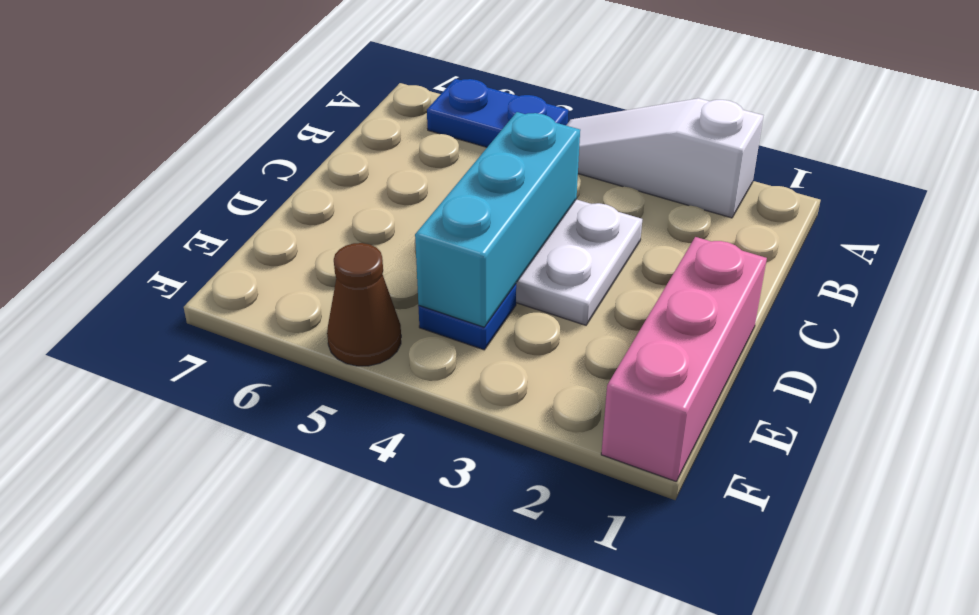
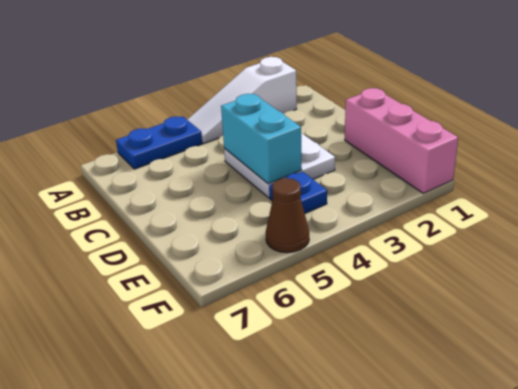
cyan 1x3 brick [415,112,580,327] -> cyan 1x2 brick [221,94,302,184]

